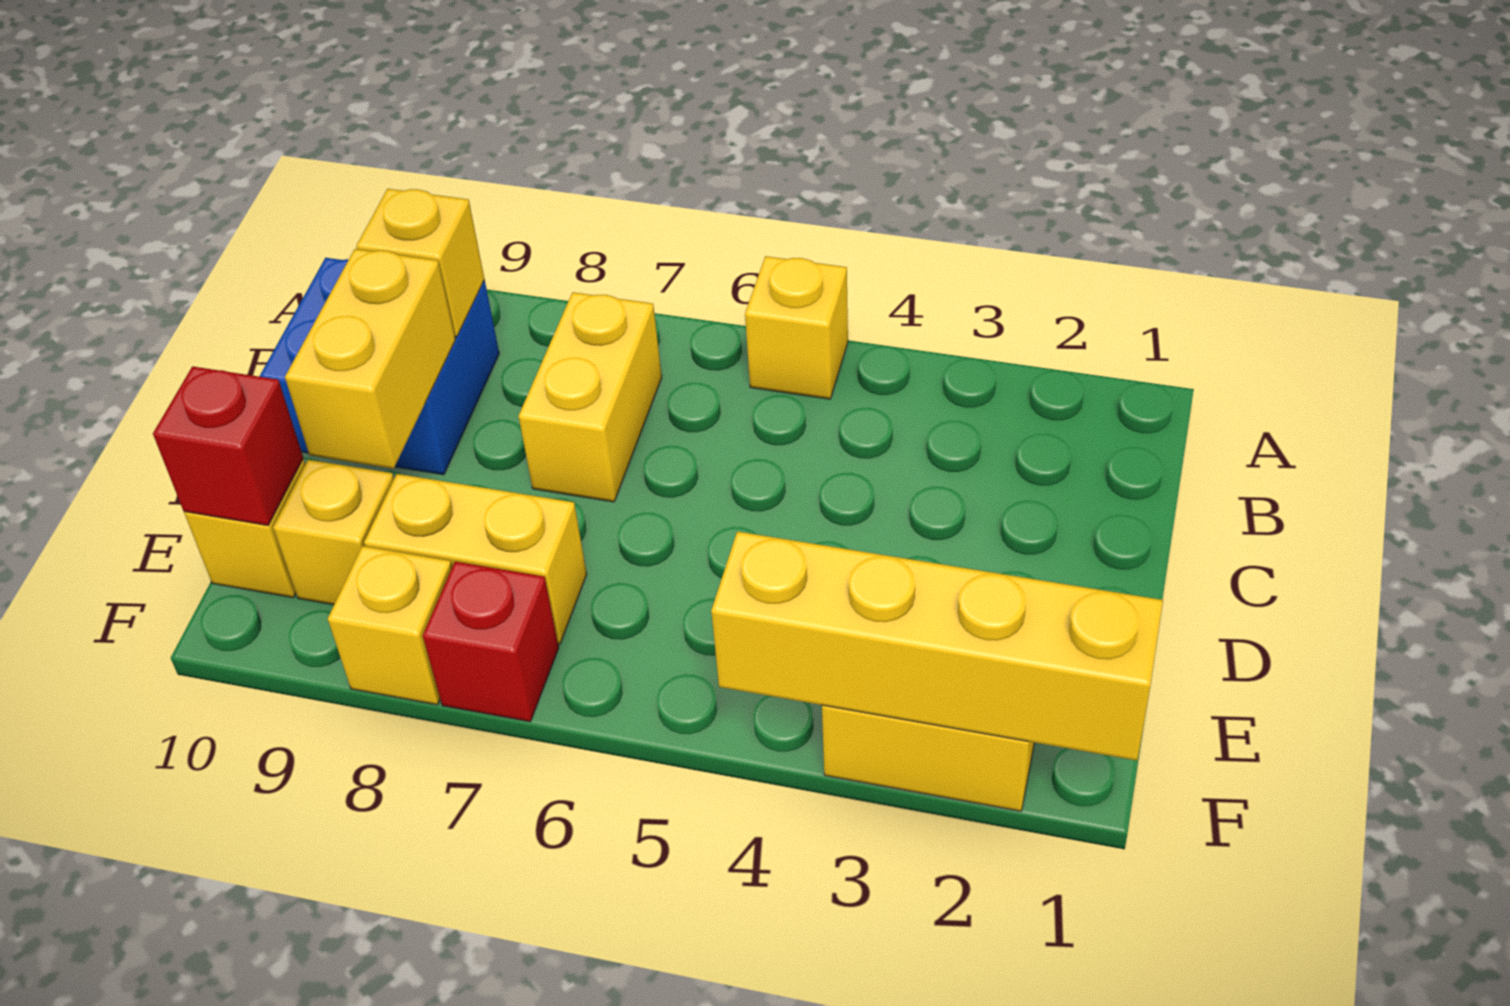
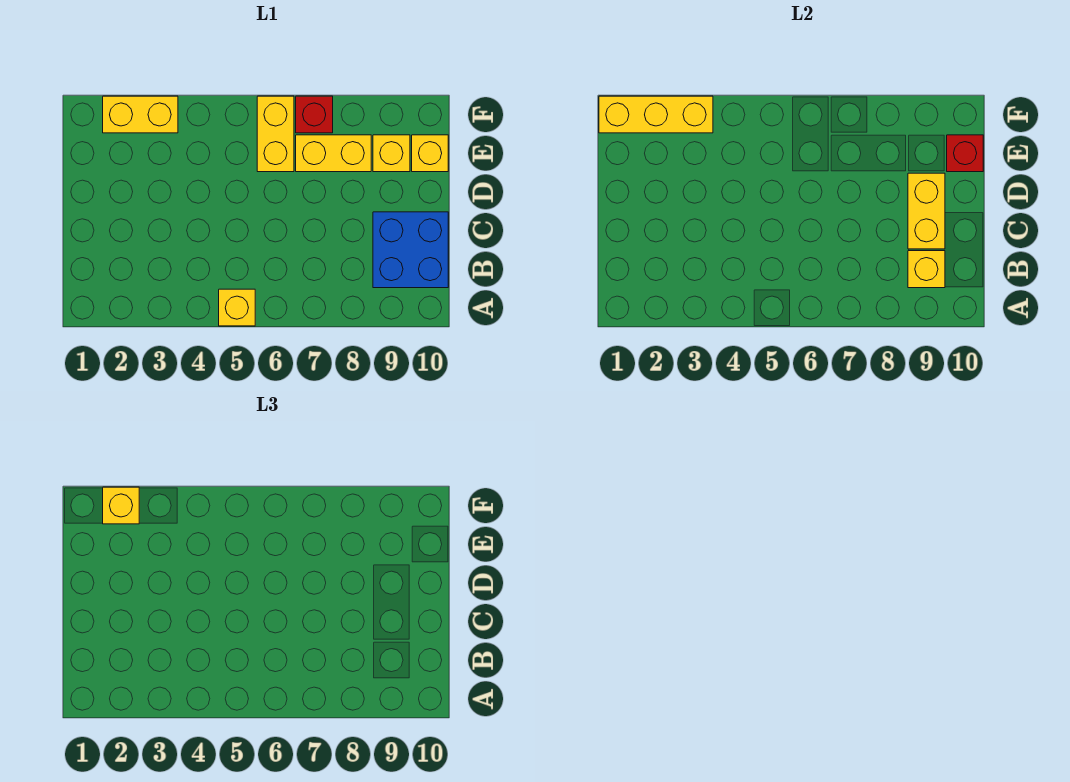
yellow 1x2 brick [519,292,662,502] -> yellow 1x2 brick moved to [257,96,294,172]
yellow 1x4 brick [711,531,1163,760] -> yellow 1x3 brick [599,96,713,133]
yellow 1x1 brick [328,546,452,705] -> yellow 1x1 brick moved to [103,487,139,524]

